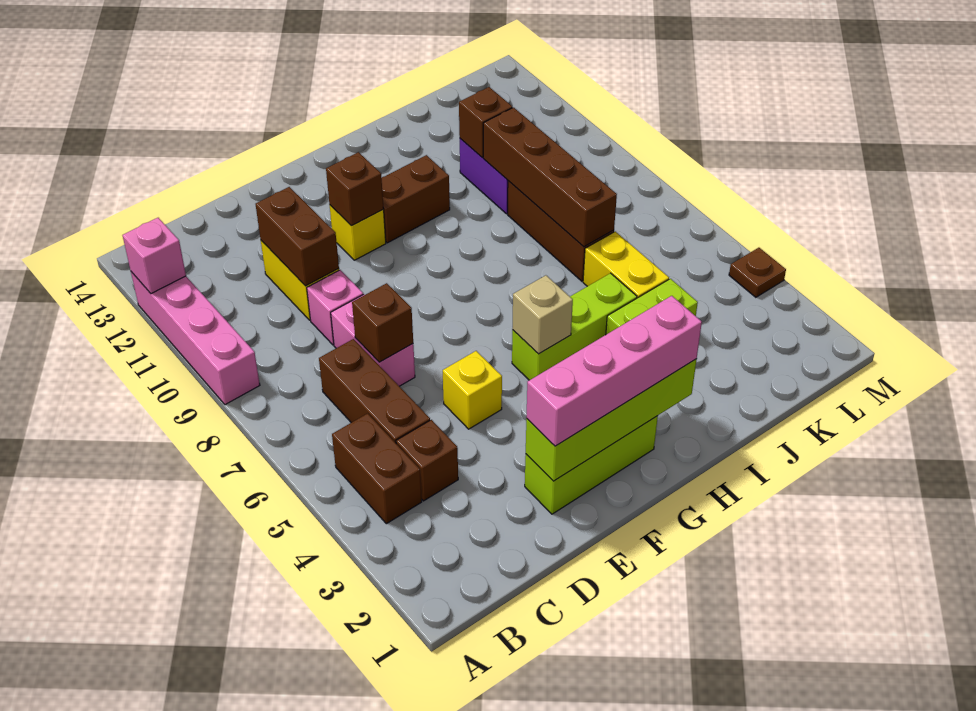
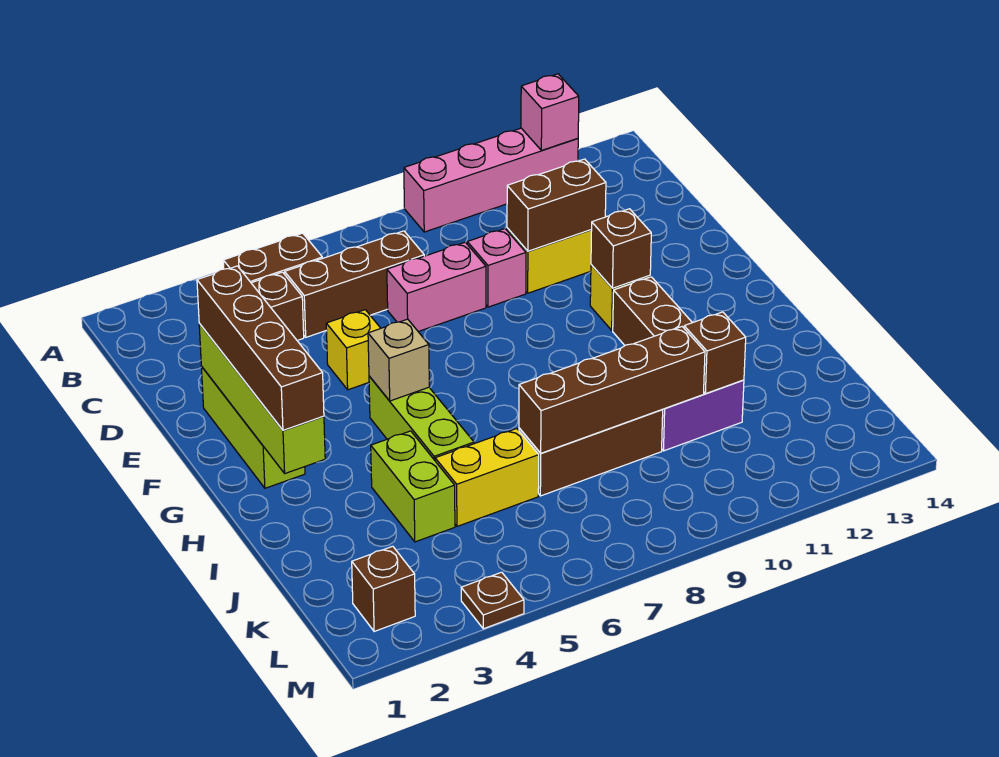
brown 1x1 brick [352,283,413,362] -> brown 1x1 brick moved to [352,546,415,632]
pink 1x4 brick [526,296,702,446] -> brown 1x4 brick [197,266,324,430]

